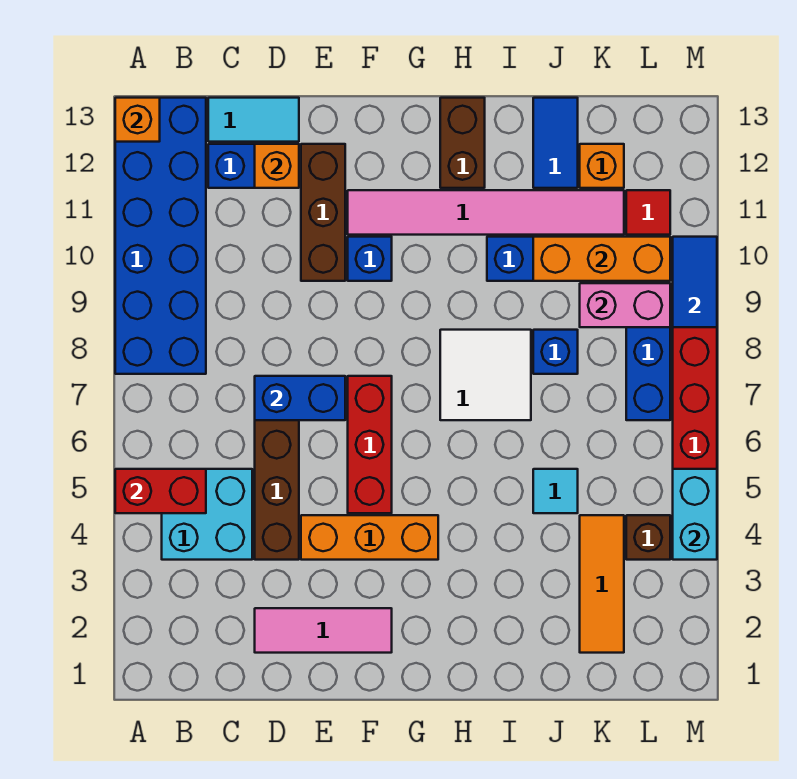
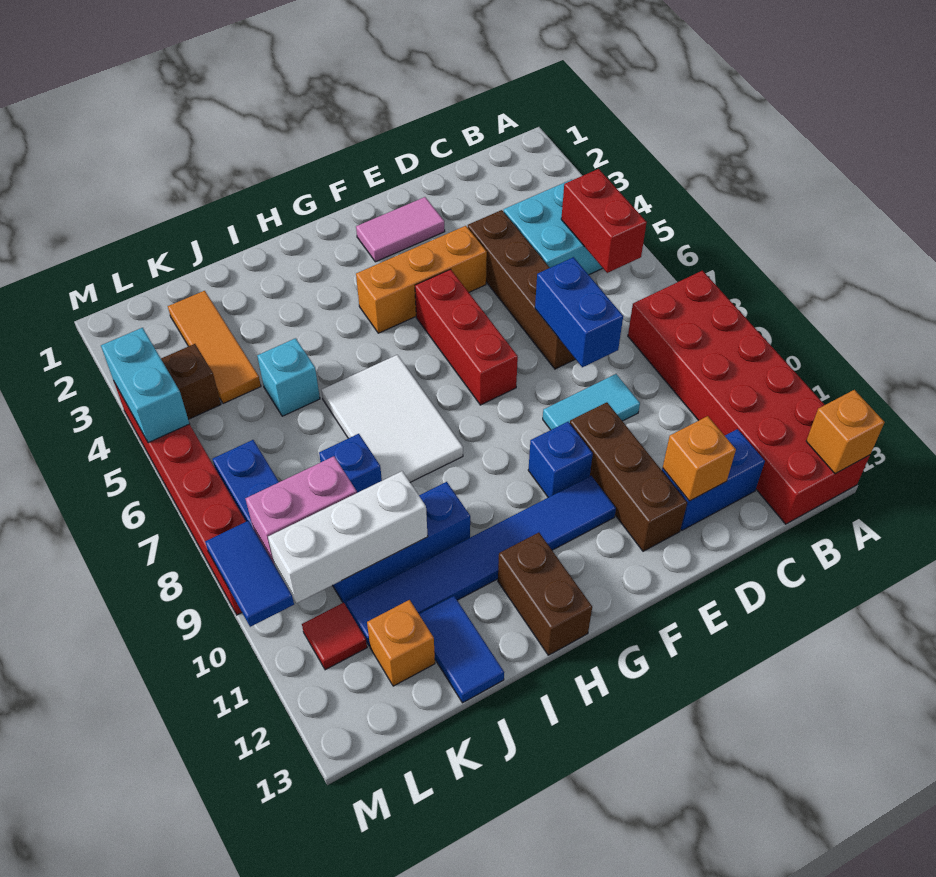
red 1x2 brick [115,469,206,513] -> red 1x2 brick turned to [561,169,647,273]
blue 2x6 brick [115,98,206,374] -> red 2x6 brick [628,271,870,524]
cyan 1x2 tile [208,98,299,142] -> cyan 1x2 tile moved to [543,374,640,430]
pink 1x3 tile [255,608,392,653] -> pink 1x2 tile [356,197,445,262]
blue 1x2 brick [255,376,345,420] -> blue 1x2 brick turned to [535,257,623,367]
pink 1x6 tile [348,190,624,235] -> blue 1x6 tile [346,476,616,646]
white 2x2 tile [440,330,531,420] -> white 2x3 tile [321,355,463,482]
cyan 1x1 tile [533,469,578,513] -> cyan 1x1 brick [257,338,320,416]
orange 1x3 brick [533,237,670,281] -> white 1x3 brick [268,471,428,603]

